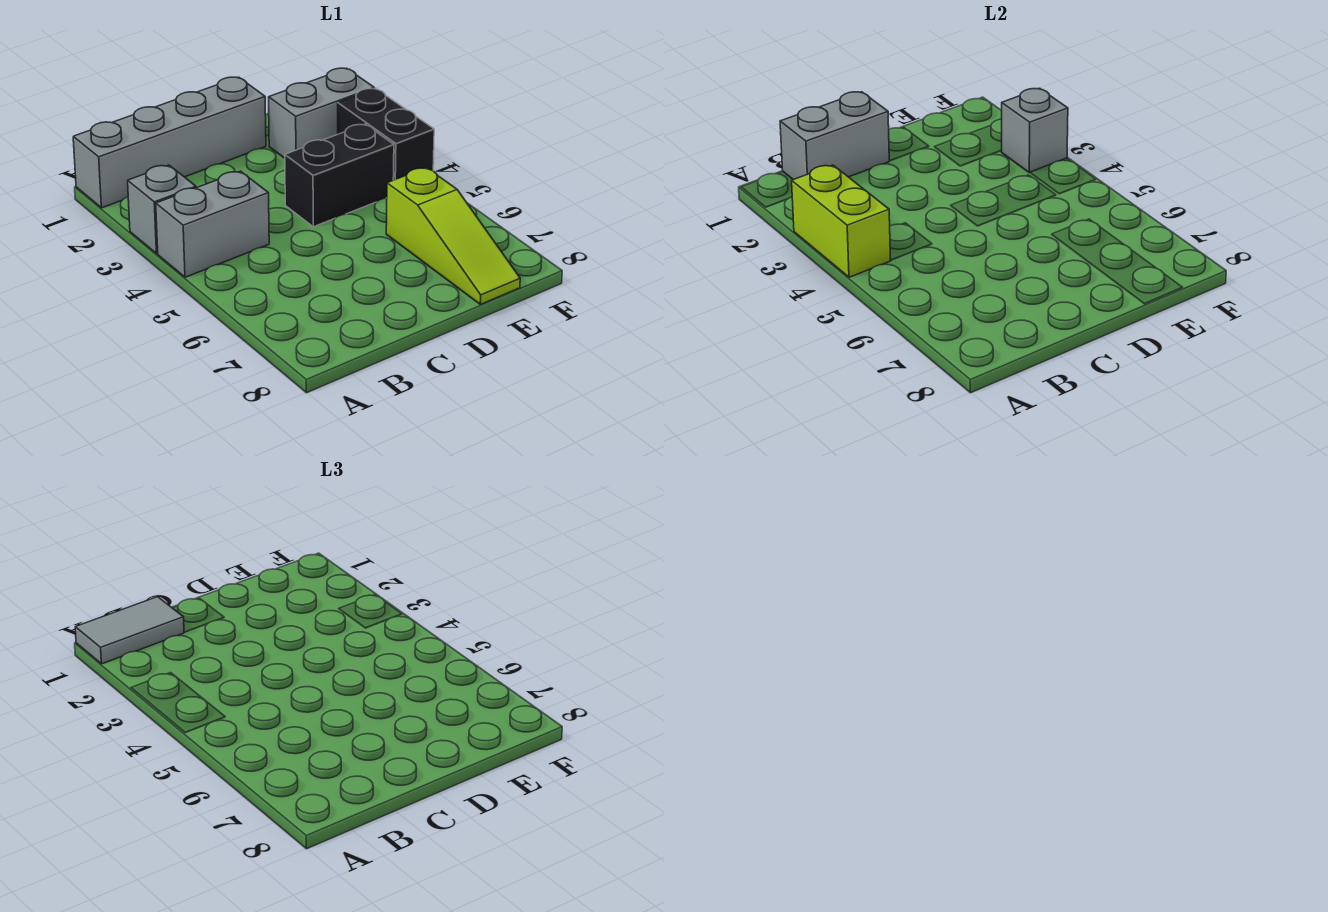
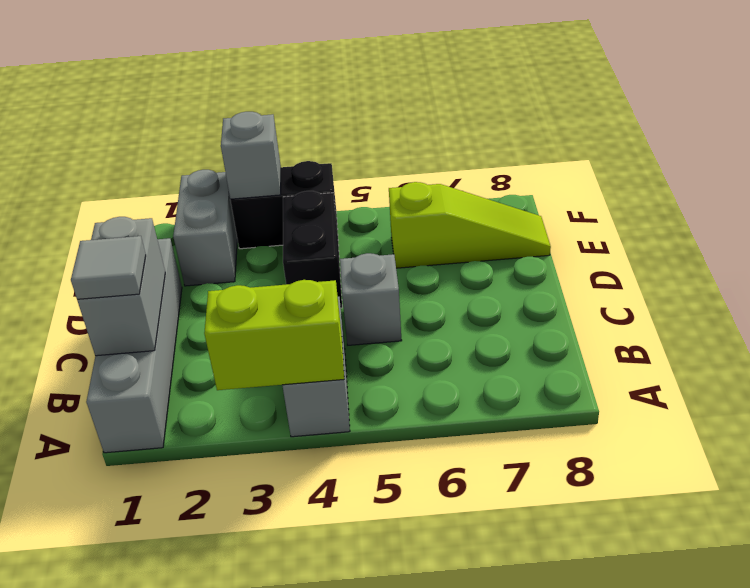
grey 1x2 tile [75,597,184,664] -> grey 1x1 tile [71,236,146,299]
grey 1x1 brick [128,165,196,254] -> grey 1x1 brick moved to [340,253,402,345]

